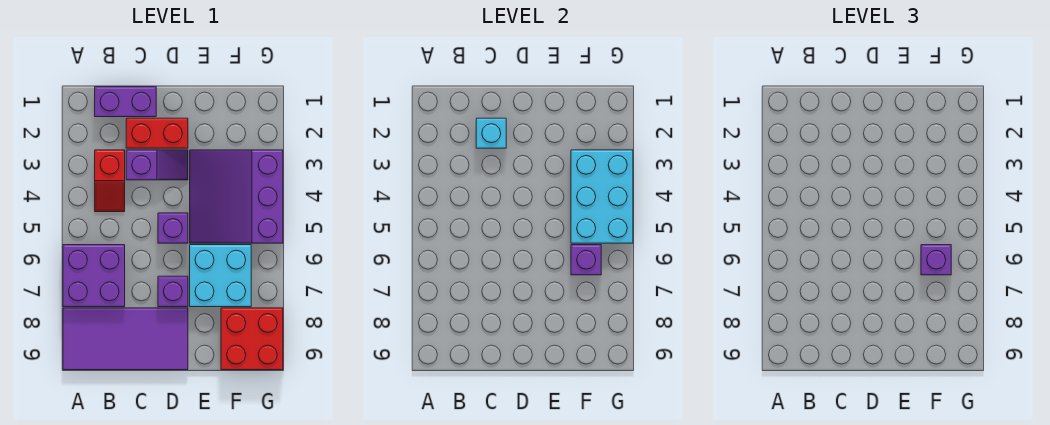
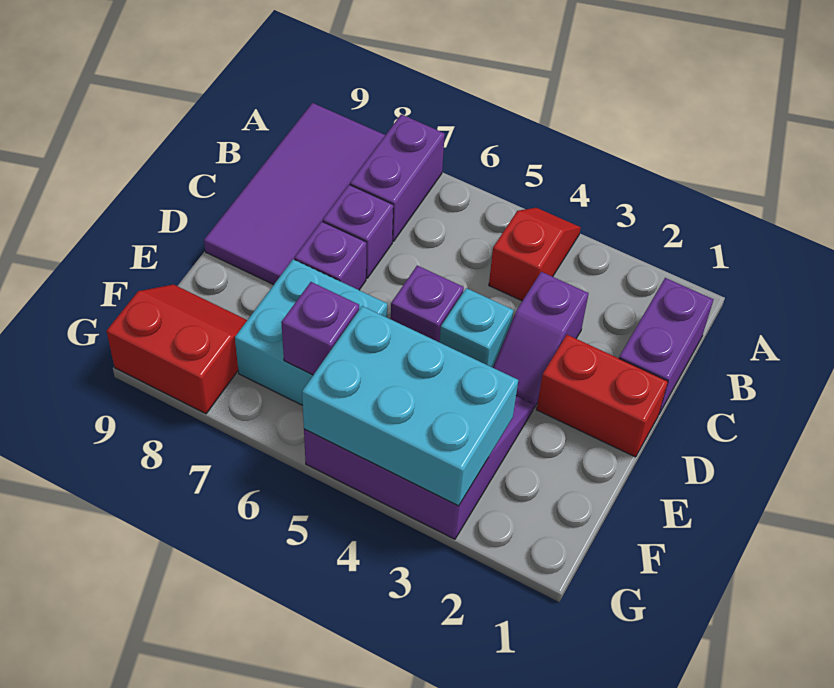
purple 2x2 brick [63,245,125,307] -> purple 1x2 brick [350,114,445,241]
red 1x2 slope [95,150,125,212] -> red 1x2 slope turned to [489,208,581,301]
red 1x2 brick [126,118,188,148] -> red 1x2 brick turned to [536,335,668,457]
cyan 1x1 brick [476,118,506,148] -> cyan 1x1 brick moved to [440,288,513,368]
purple 1x1 brick [921,245,951,275] -> purple 1x1 brick moved to [323,185,393,278]
red 2x2 brick [221,308,283,370] -> red 2x2 slope [107,284,247,414]

